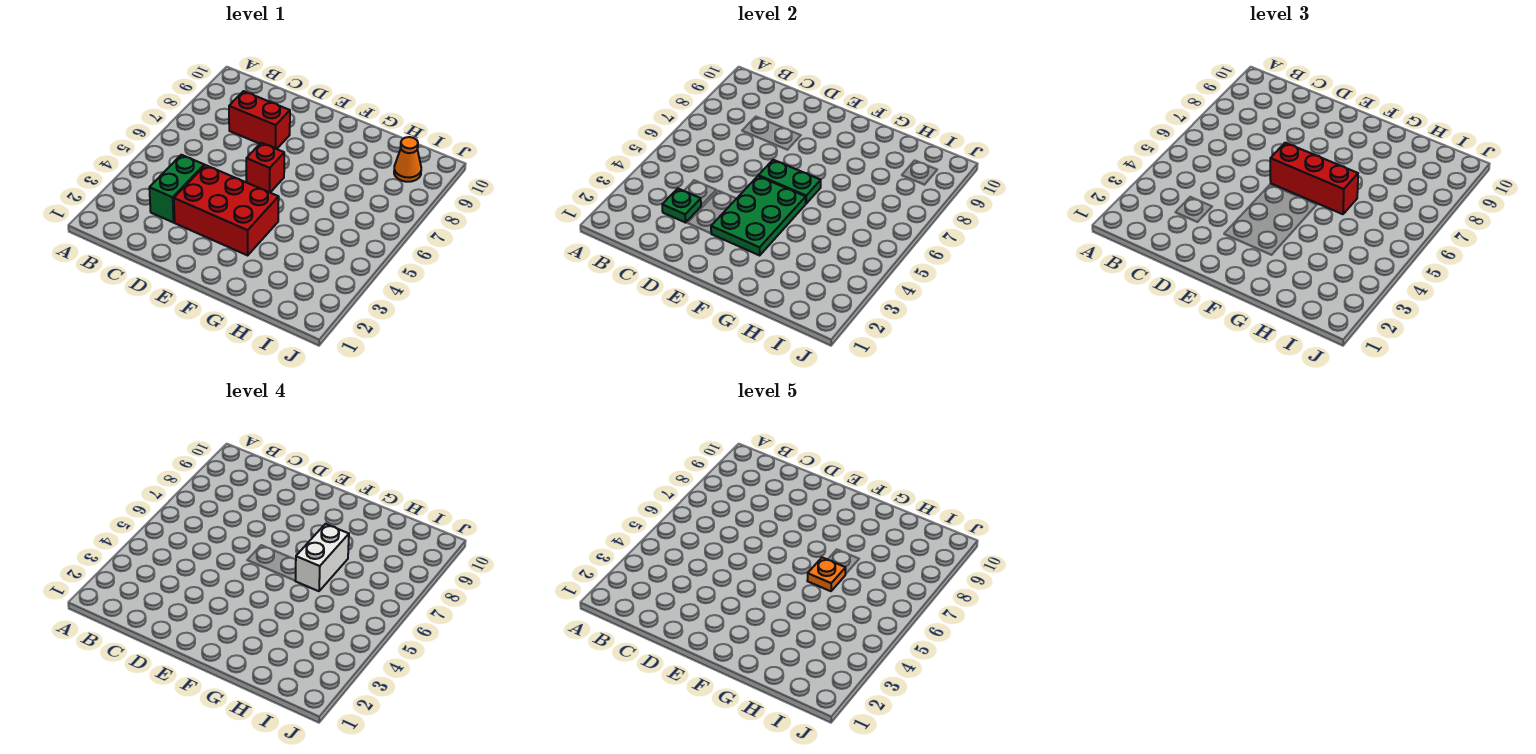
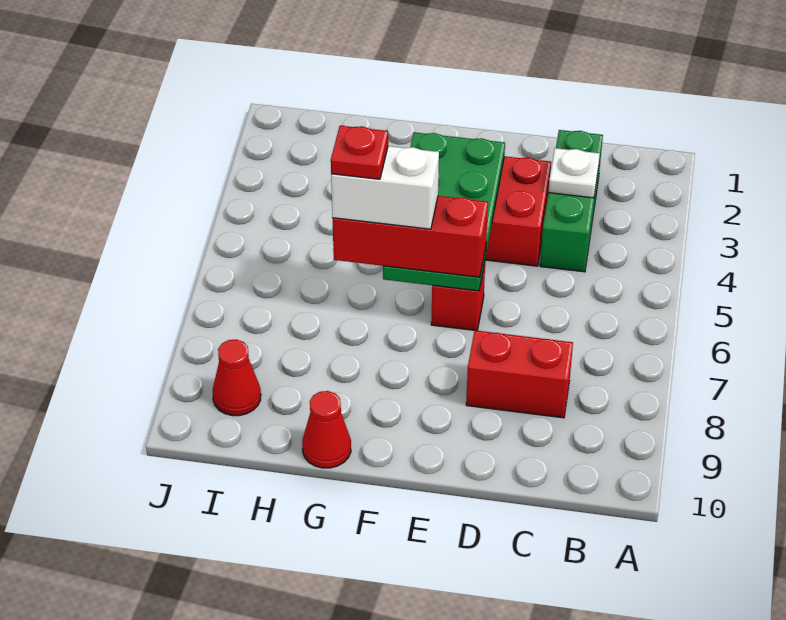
green 1x2 brick [149,155,204,223] -> green 1x3 brick [540,130,603,272]
green 1x1 plate [662,189,701,223] -> white 1x1 plate [548,148,600,198]
white 1x2 brick [295,524,349,591] -> white 1x2 brick turned to [331,146,439,229]
orange 1x1 plate [807,557,846,591] -> red 1x1 plate [331,126,388,179]
none -> red 1x1 cone [302,391,351,468]
orange 1x1 cone [394,137,421,182] -> red 1x1 cone [213,339,261,416]

